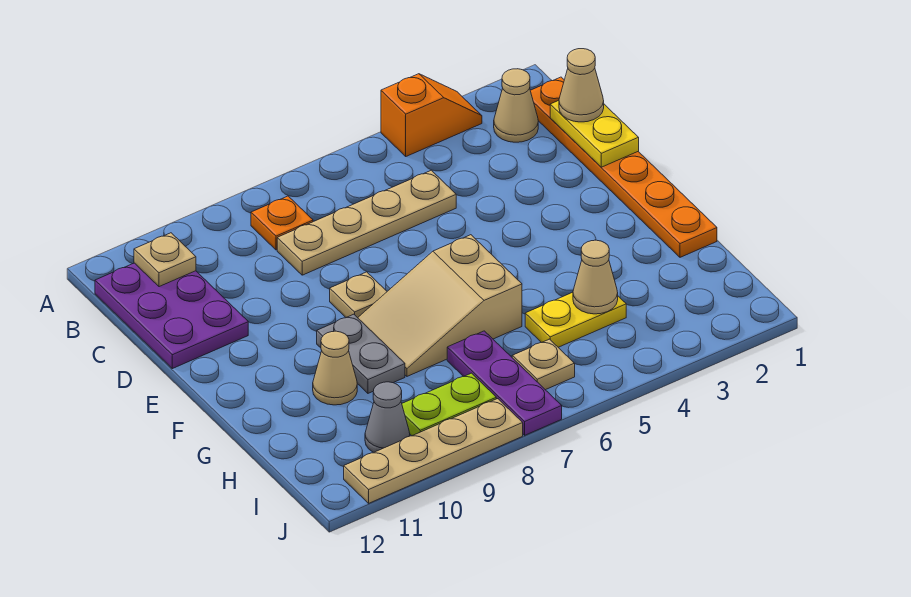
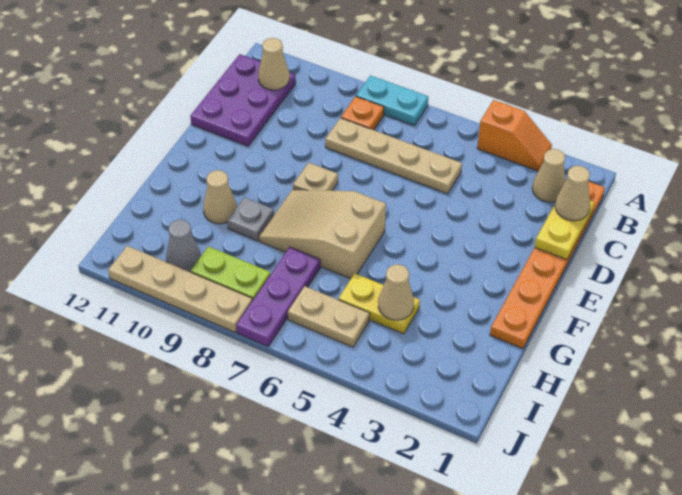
none -> cyan 1x2 plate [356,76,428,125]
tan 1x1 plate [134,233,196,287] -> tan 1x1 cone [258,38,290,90]
grey 1x2 plate [317,314,405,393] -> grey 1x1 plate [227,197,274,241]
tan 1x1 plate [512,339,575,390] -> tan 1x2 plate [288,286,370,347]

